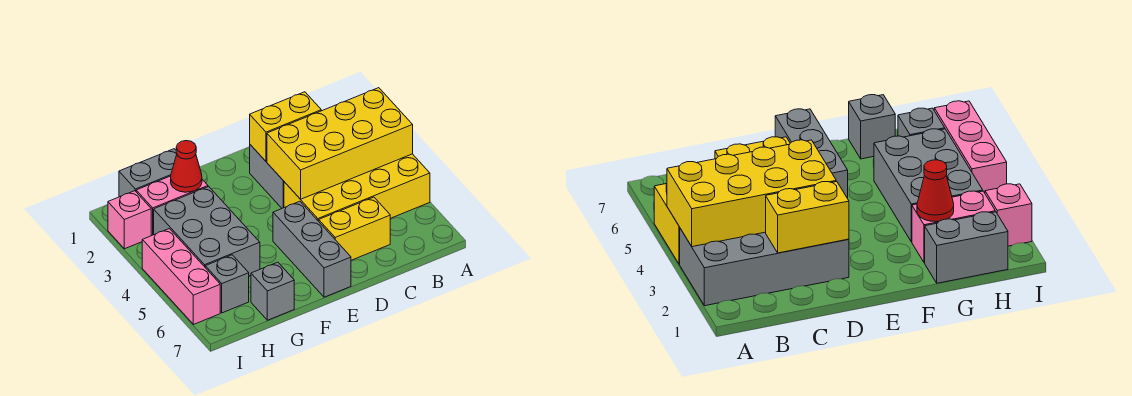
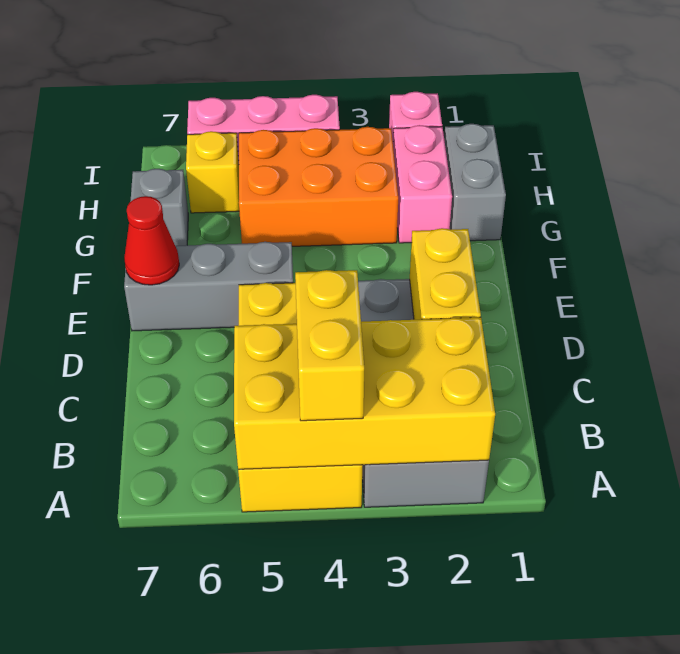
yellow 2x4 brick [267,88,413,199] -> yellow 2x4 brick turned to [234,317,495,470]
yellow 1x2 brick [319,197,390,260] -> yellow 1x2 brick moved to [295,270,364,421]
red 1x1 cone [171,141,202,192] -> red 1x1 cone moved to [124,196,179,285]
grey 2x3 brick [154,187,260,276] -> orange 2x3 brick [239,127,398,246]
grey 1x1 brick [205,255,249,313] -> yellow 1x1 brick [186,131,239,213]

